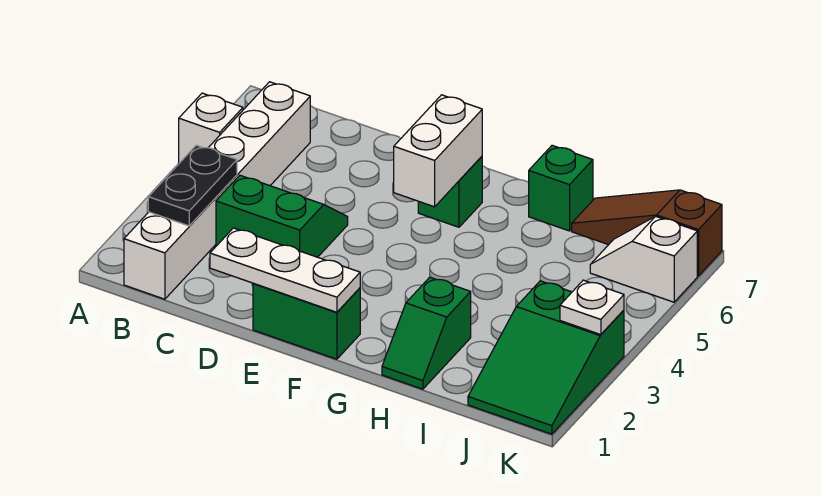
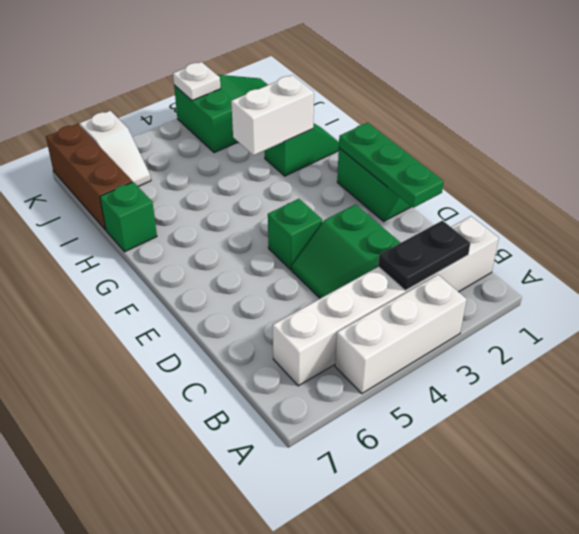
white 1x1 brick [179,93,243,163] -> white 1x3 brick [335,275,467,394]
white 1x3 plate [210,228,360,312] -> green 1x3 plate [339,123,444,208]
white 1x2 brick [394,95,482,207] -> white 1x2 brick moved to [231,75,314,155]
green 1x1 brick [418,157,482,227] -> green 1x1 brick moved to [268,199,322,270]
brown 1x3 slope [572,190,722,276] -> brown 1x3 brick [46,124,132,230]

